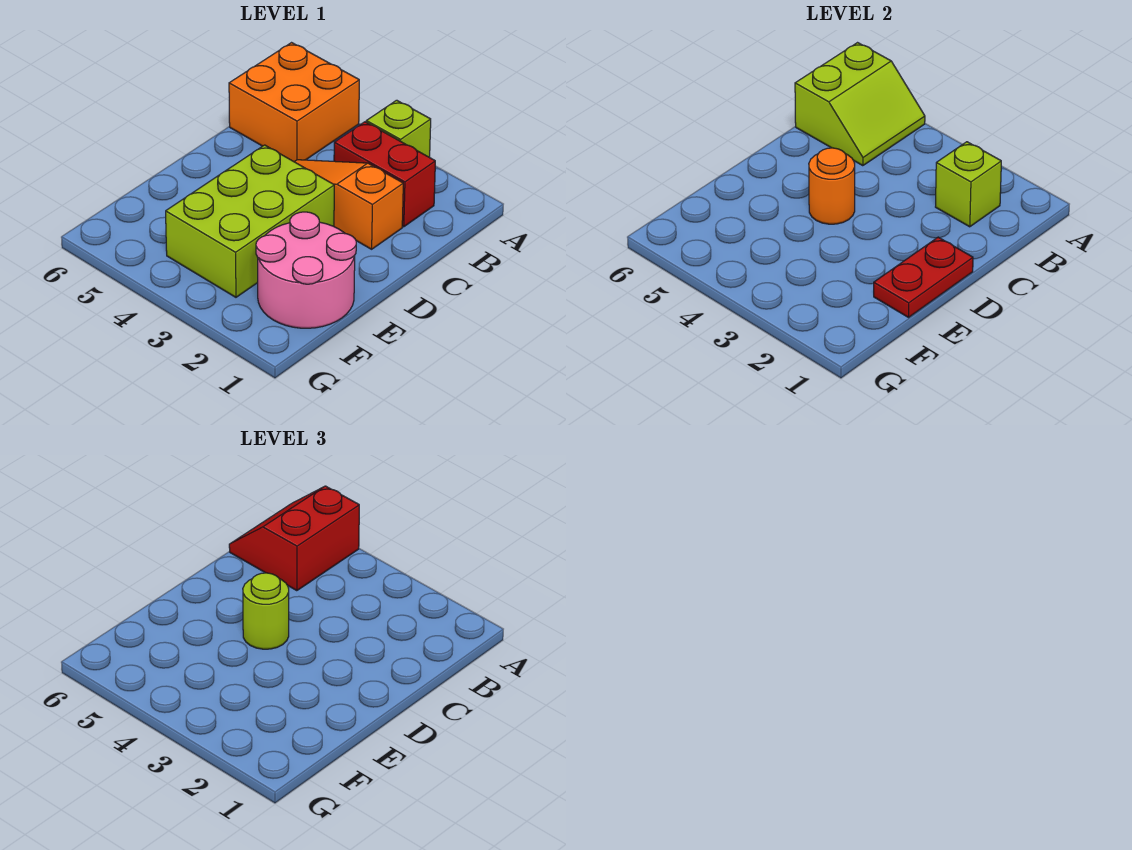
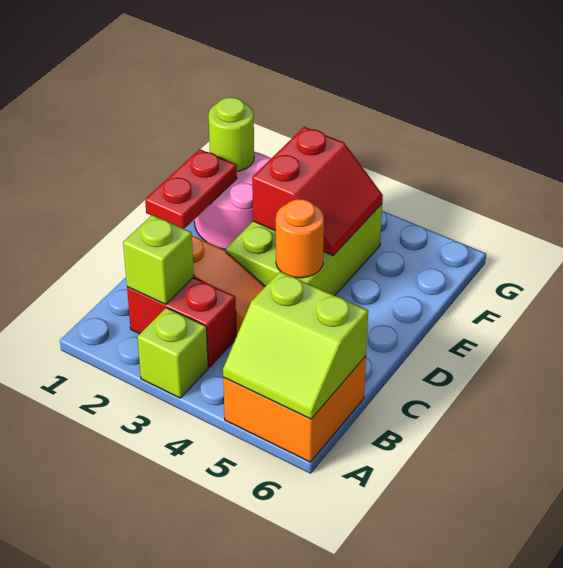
lime 2x2 slope [795,43,925,166] -> lime 2x2 slope turned to [223,271,368,419]
red 2x2 slope [229,486,359,591] -> red 2x2 slope moved to [252,127,383,256]
lime 1x1 round brick [243,573,289,649] -> lime 1x1 round brick moved to [209,97,254,171]

